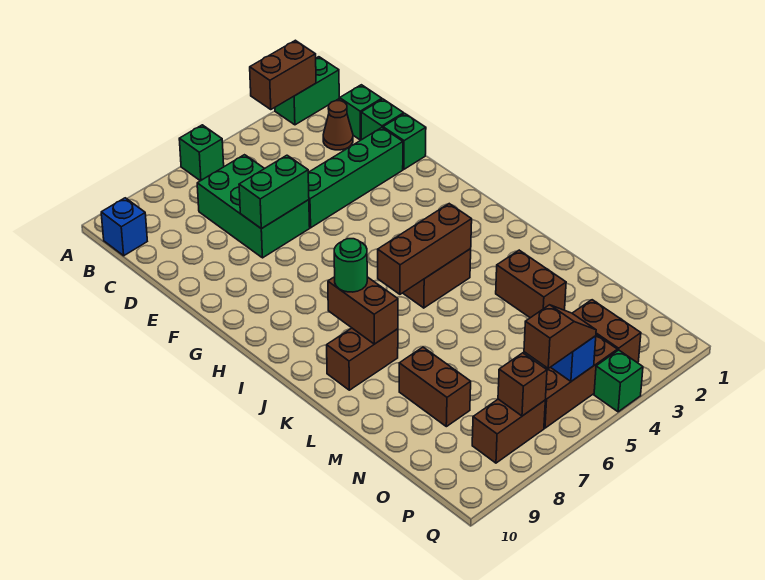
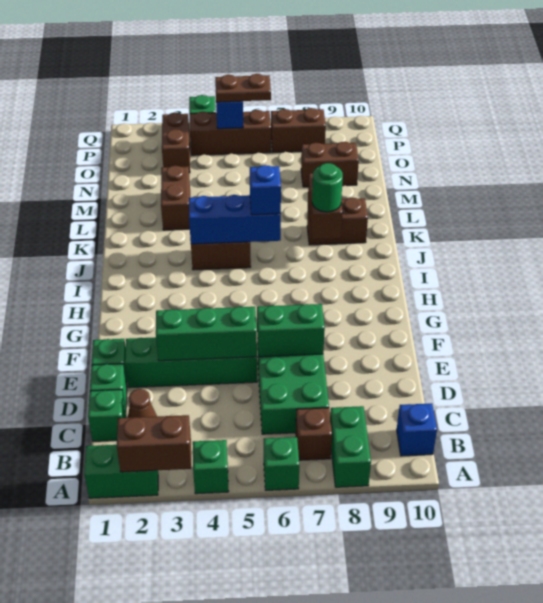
none -> green 1x1 brick [193,440,229,494]
none -> green 1x2 brick [330,406,371,487]
none -> green 1x3 brick [156,307,257,361]
brown 1x3 brick [378,204,472,294] -> blue 1x3 brick [189,195,281,244]
none -> blue 1x1 brick [250,165,281,215]
brown 1x2 brick [399,347,471,427] -> brown 1x2 brick turned to [301,142,359,187]
brown 1x2 slope [524,305,596,368] -> brown 1x2 plate [215,74,271,102]
brown 1x1 brick [498,353,547,416] -> brown 1x1 brick moved to [296,408,332,460]

